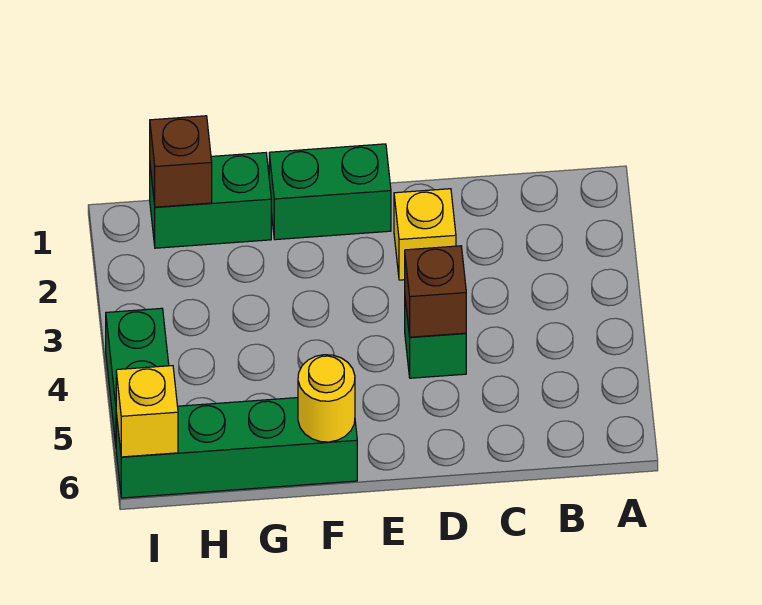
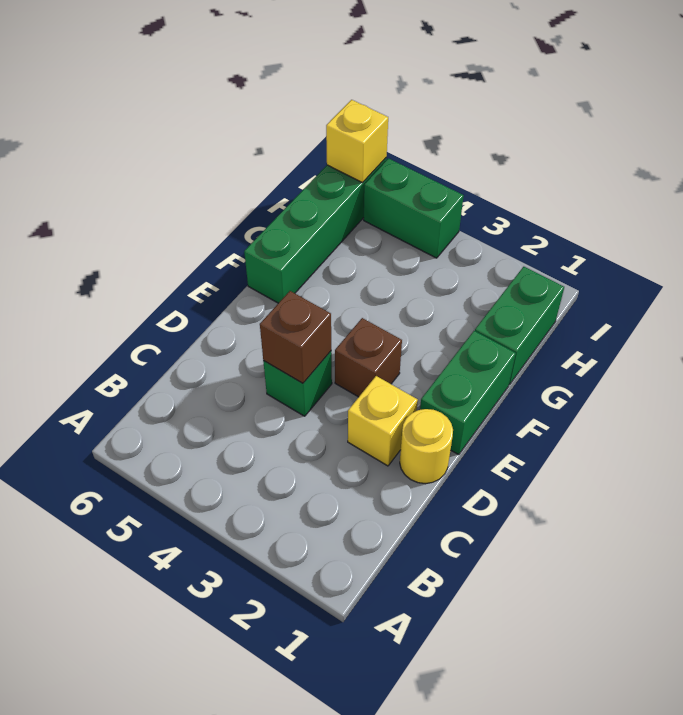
yellow 1x1 round brick [298,355,355,442] -> yellow 1x1 round brick moved to [400,409,453,484]
brown 1x1 brick [150,116,212,207] -> brown 1x1 brick moved to [335,318,402,397]

